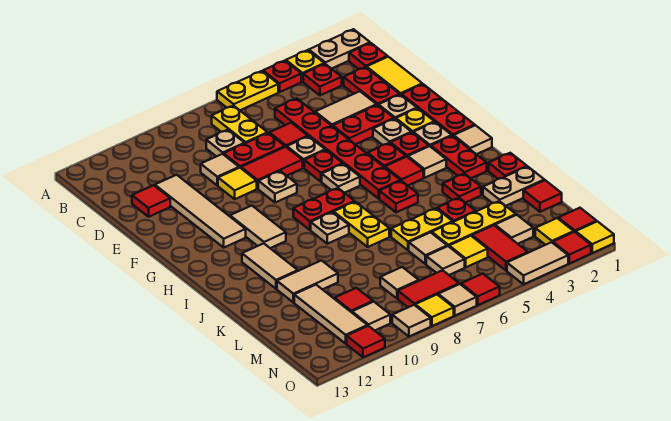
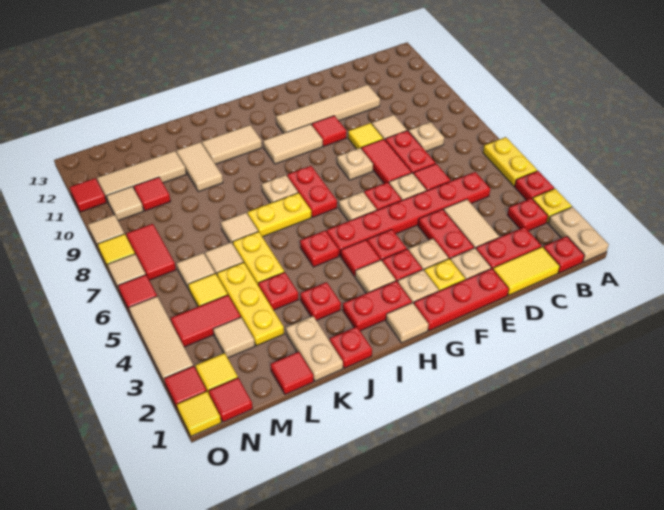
yellow 1x2 plate [212,105,267,143] -> none
red 1x1 tile [132,185,170,217] -> red 1x1 tile moved to [312,116,346,146]
tan 1x1 tile [380,267,419,299] -> tan 1x1 tile moved to [221,213,258,244]
tan 1x2 tile [507,242,568,284] -> tan 1x3 tile [129,296,193,383]

